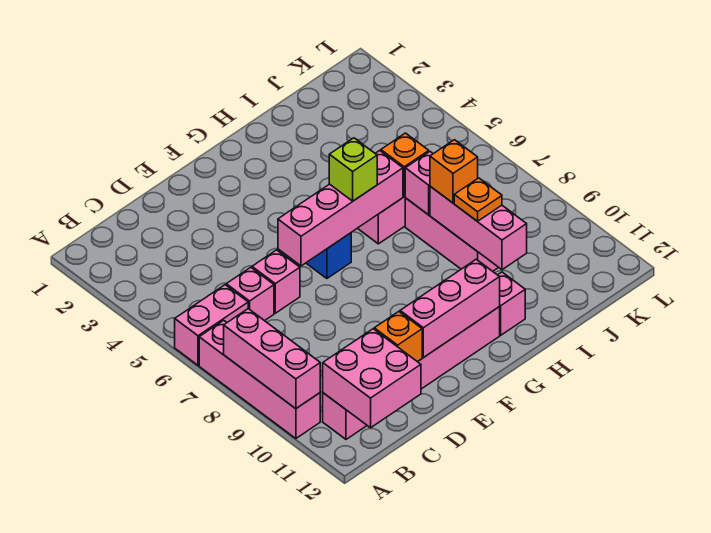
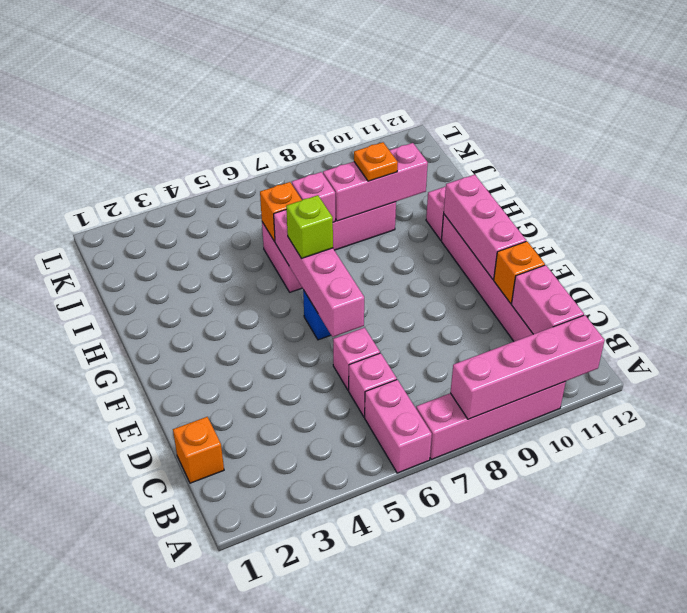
pink 1x3 brick [224,309,320,409] -> pink 1x4 brick [450,315,605,419]
pink 2x2 brick [323,329,421,428] -> pink 1x2 brick [511,265,584,334]
orange 1x1 brick [430,140,478,203] -> orange 1x1 brick moved to [173,417,224,483]

